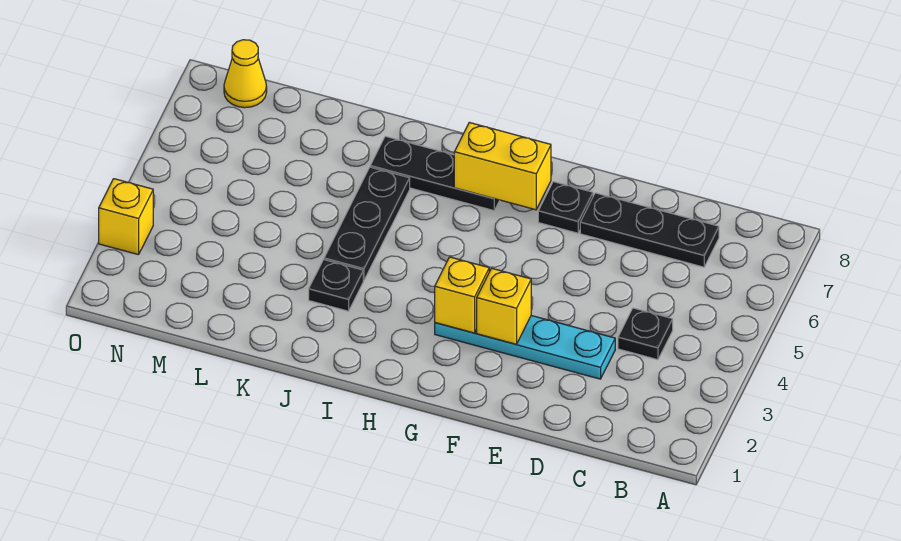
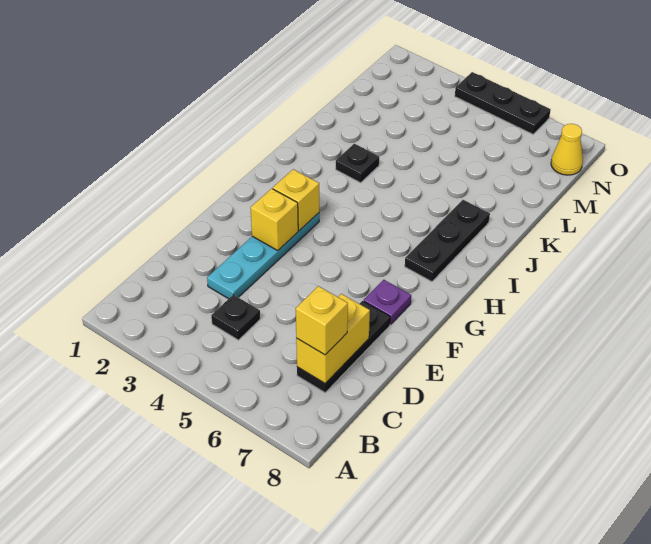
black 1x1 plate [538,182,593,233] -> purple 1x1 plate [364,280,411,324]
yellow 1x2 brick [454,122,551,210] -> yellow 1x2 brick moved to [296,294,370,383]
black 1x3 plate [324,167,410,280] -> black 1x3 plate moved to [455,72,551,134]
yellow 1x1 brick [99,179,153,255] -> yellow 1x1 brick moved to [296,286,348,355]

